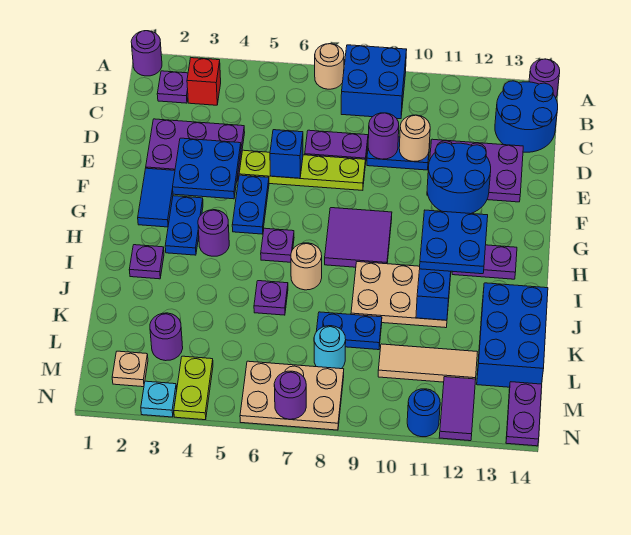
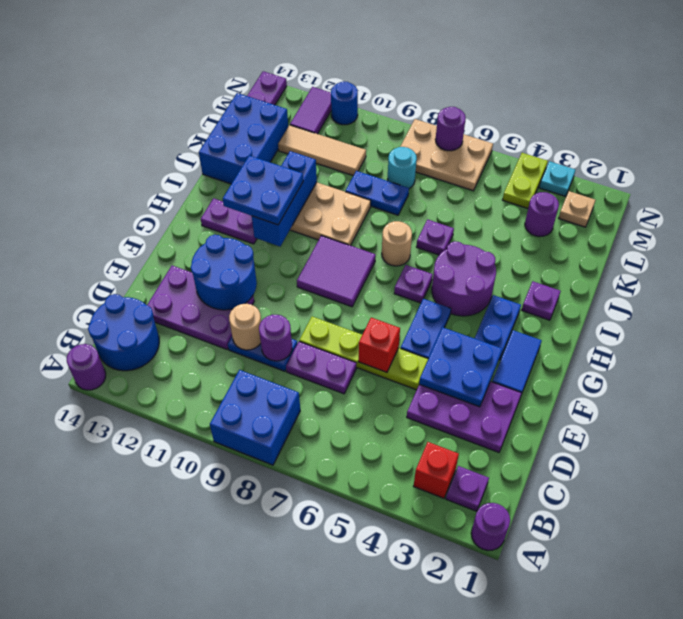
tan 1x1 round brick [315,44,344,89] -> none
blue 1x1 brick [270,130,303,178] -> red 1x1 brick [358,318,400,372]
purple 1x1 round brick [198,210,229,256] -> purple 2x2 round brick [432,241,496,316]

